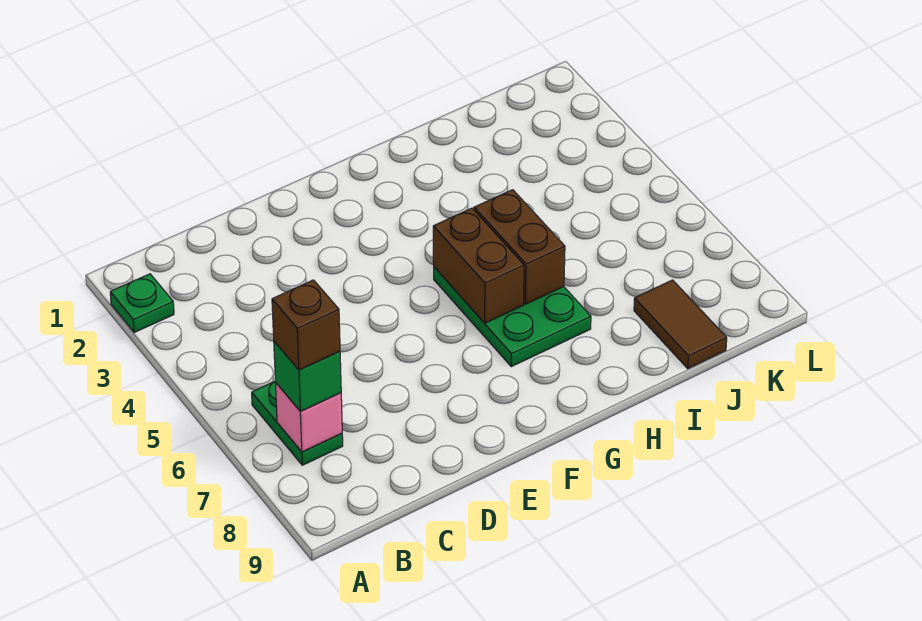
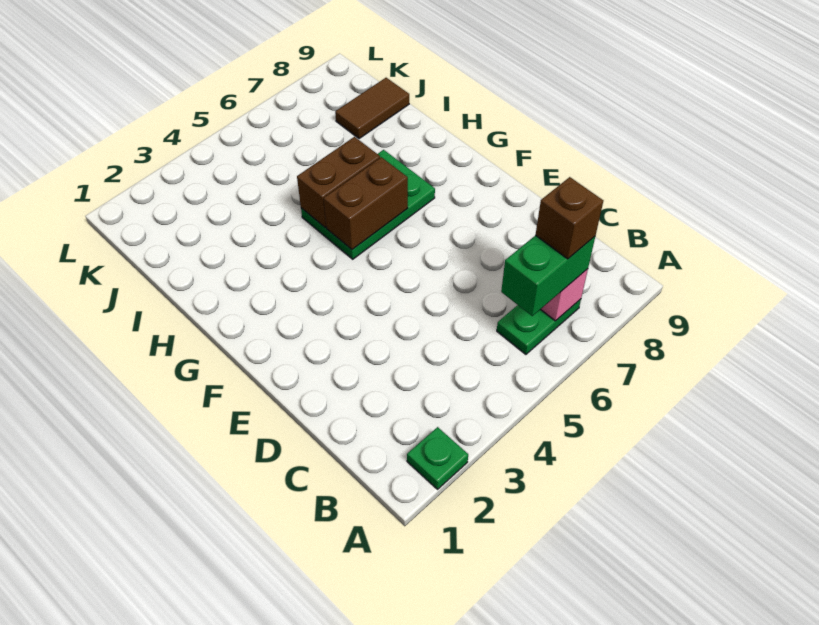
green 1x1 brick [274,341,341,411] -> green 1x2 brick [501,235,595,316]

